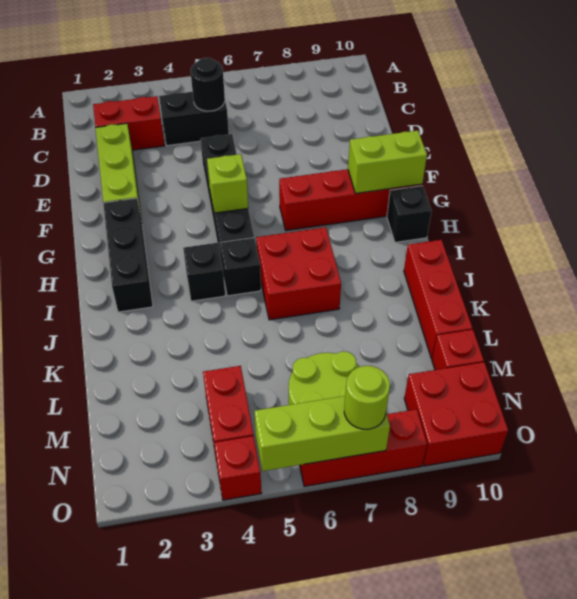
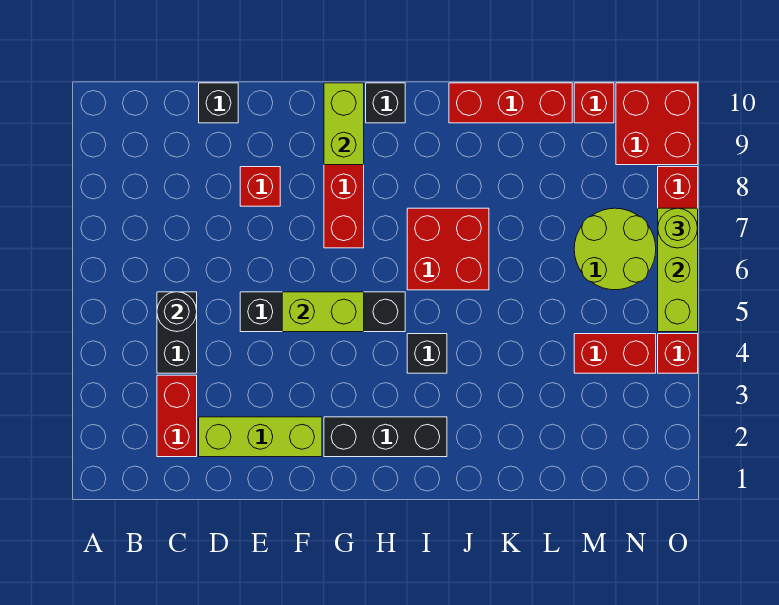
none -> red 1x1 brick [240,167,280,206]
lime 1x1 brick [207,154,248,213] -> lime 1x2 brick [282,292,364,332]
black 1x1 brick [220,238,261,296] -> black 1x1 brick moved to [199,83,238,123]

